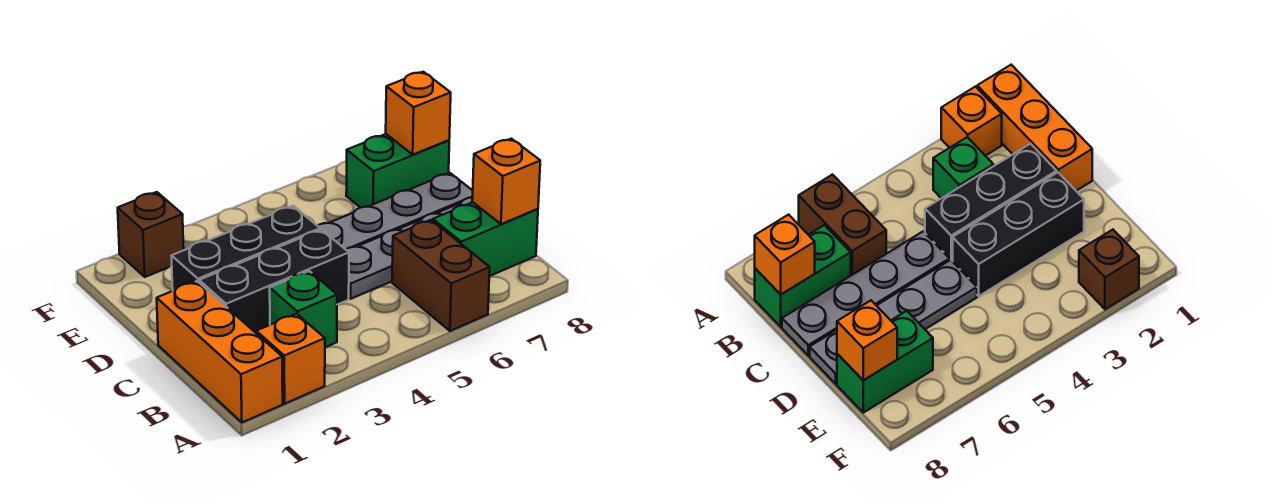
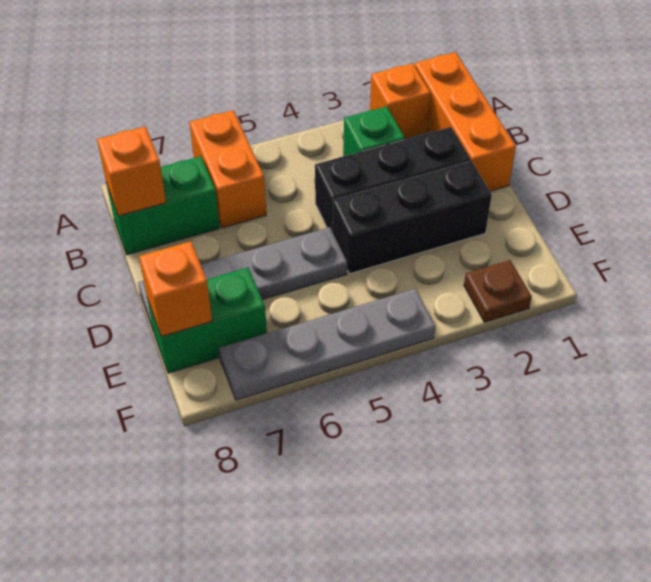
brown 1x2 brick [392,220,490,331] -> orange 1x2 brick [189,110,266,228]
grey 1x4 plate [346,197,473,299] -> grey 1x4 plate moved to [219,289,435,400]
brown 1x1 brick [118,192,184,277] -> brown 1x1 plate [464,260,532,322]

